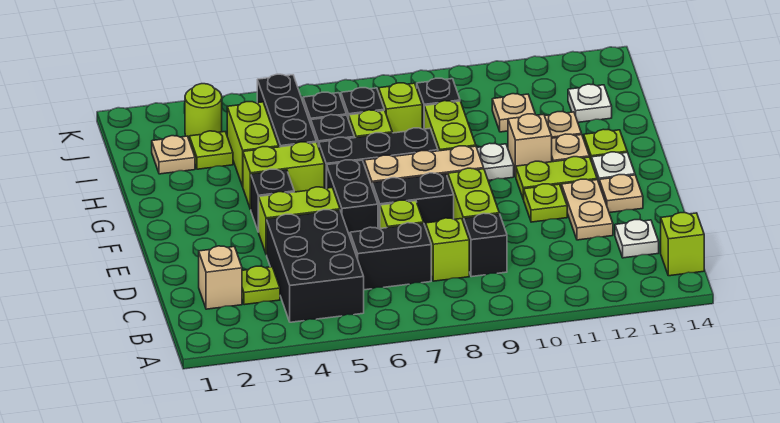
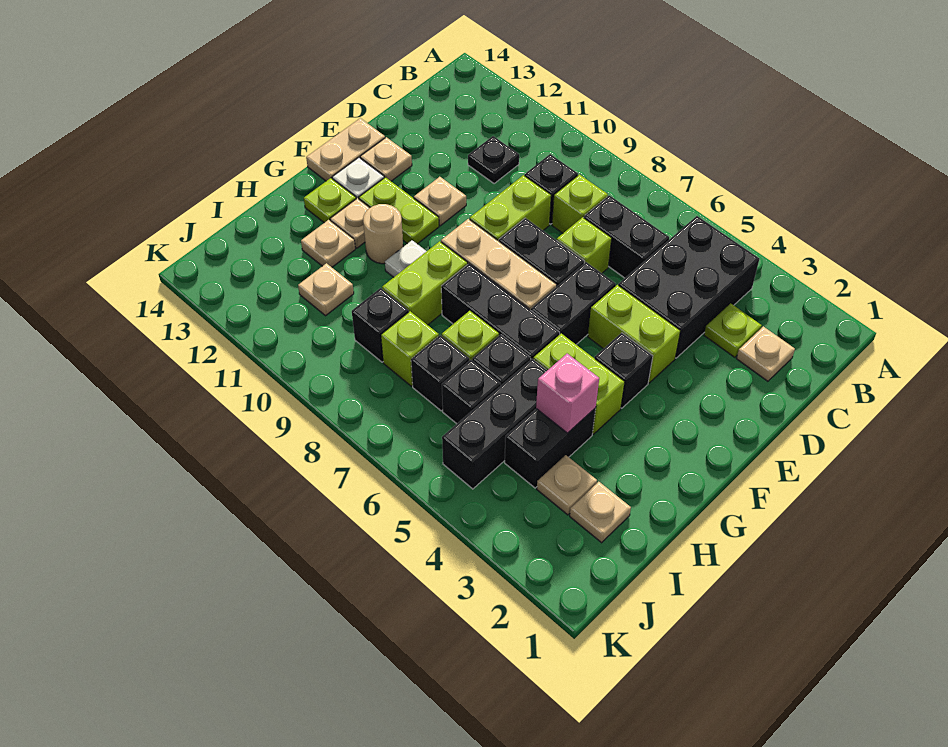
lime 1x1 brick [661,213,704,276] -> none
tan 1x1 brick [199,246,242,309] -> tan 1x1 plate [736,326,795,381]
none -> black 1x1 plate [468,136,519,184]
white 1x1 plate [615,220,659,258] -> none
tan 1x2 plate [562,179,613,240] -> tan 1x2 plate moved to [306,118,385,181]
lime 1x1 plate [523,184,567,222] -> tan 1x1 plate [414,177,466,226]
tan 1x1 brick [508,114,552,177] -> tan 1x1 round brick [363,204,403,264]
lime 1x2 brick [227,102,279,187] -> black 1x2 brick [505,408,596,488]
none -> pink 1x1 brick [536,354,599,433]
lime 1x1 plate [189,131,233,169] -> tan 1x1 plate [537,455,597,515]
white 1x1 plate [568,84,612,122] -> none
lime 1x1 round brick [185,84,222,139] -> none

